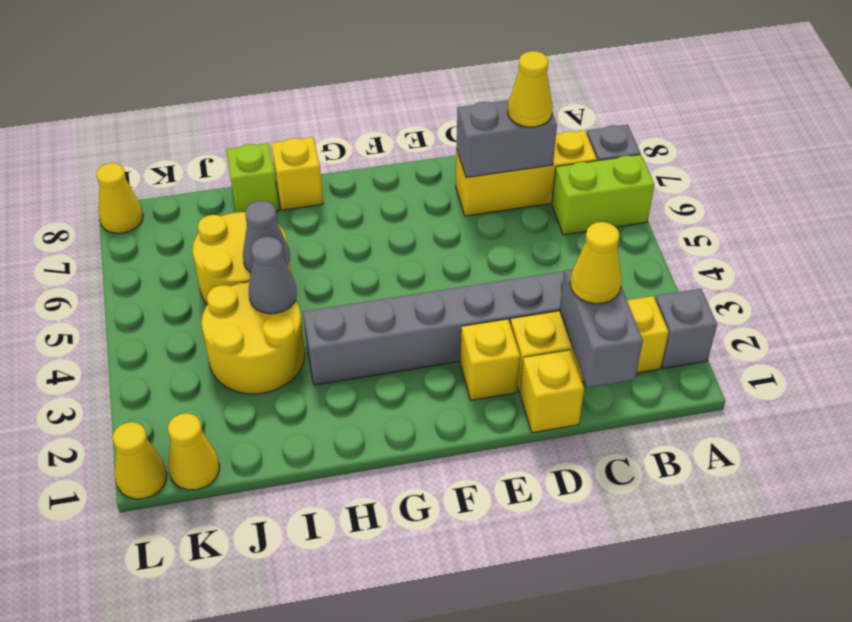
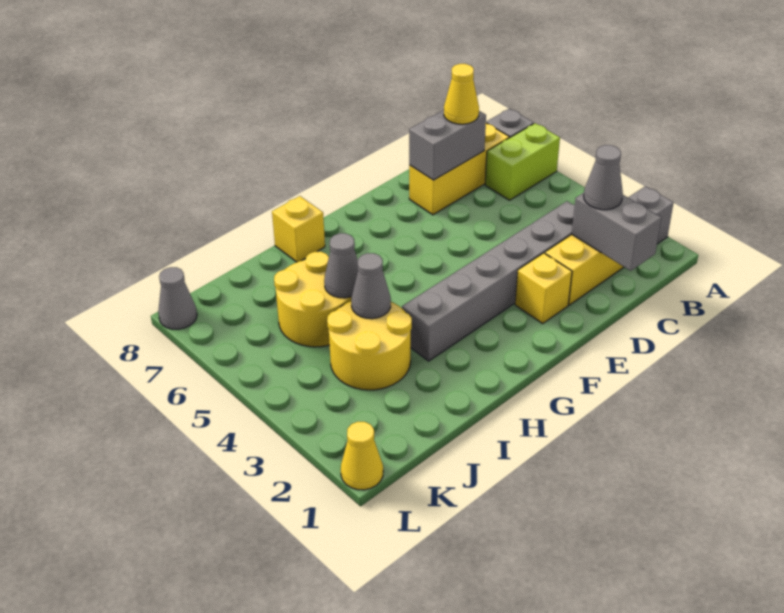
yellow 1x1 cone [570,222,622,304] -> grey 1x1 cone [584,145,623,210]
yellow 1x1 brick [520,350,584,433] -> none
lime 1x1 brick [226,143,279,213] -> none
yellow 1x1 cone [168,413,219,490] -> none
yellow 1x1 cone [96,163,143,233] -> grey 1x1 cone [158,267,197,329]

